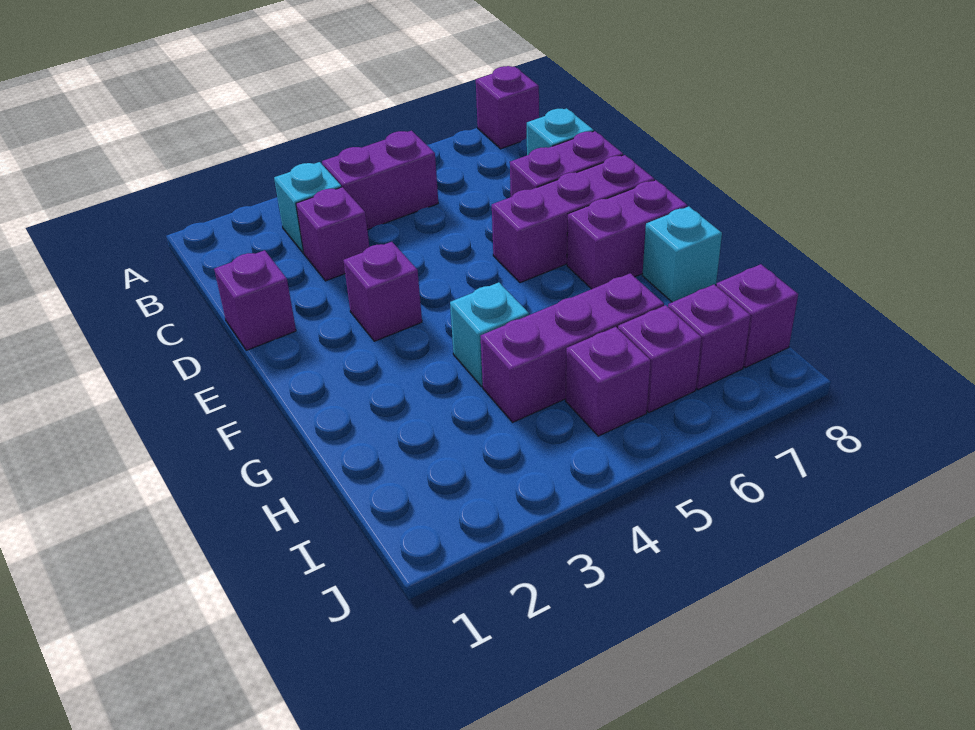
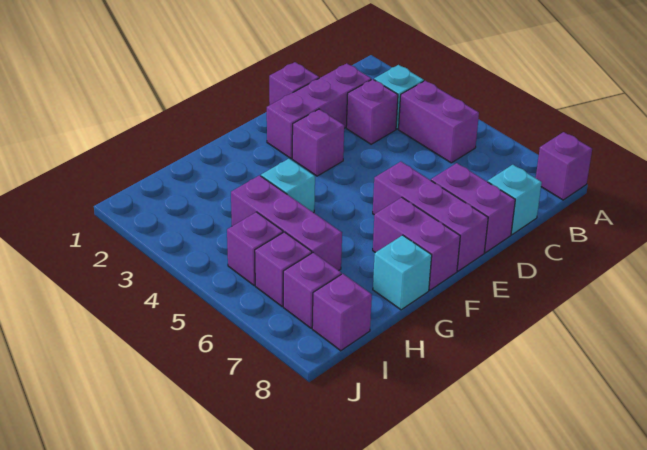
none -> purple 1x3 brick [267,63,371,159]

